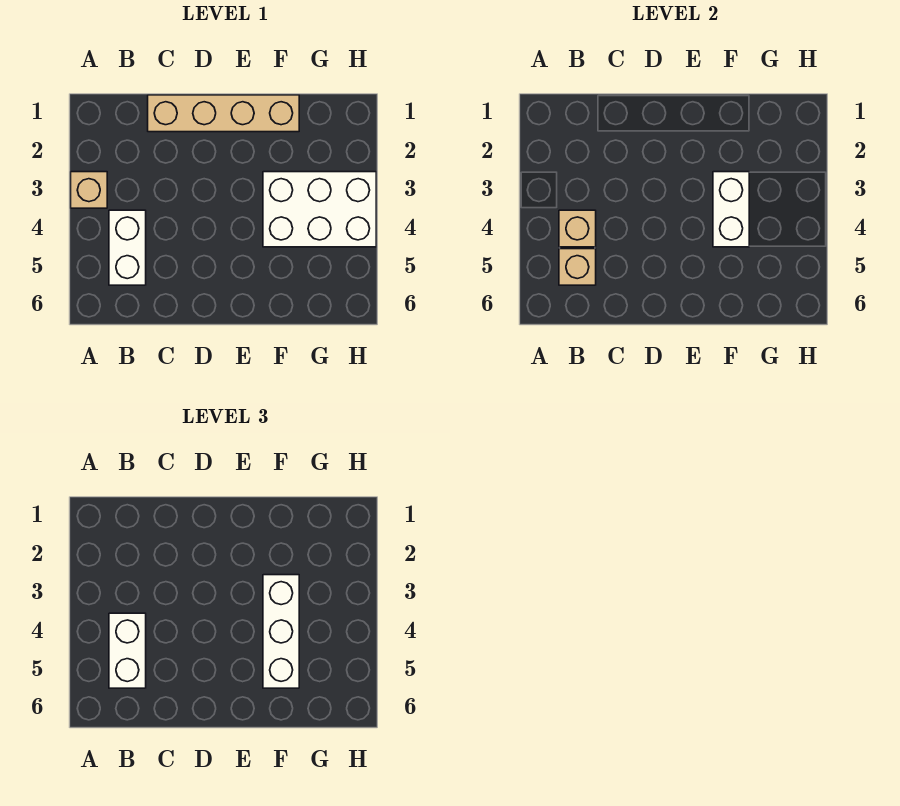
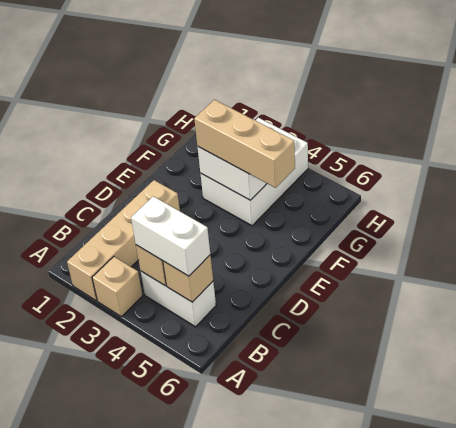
tan 1x4 brick [148,95,299,132] -> tan 1x4 brick moved to [67,180,180,301]
white 1x3 brick [263,575,299,688] -> tan 1x3 brick [194,100,295,188]

